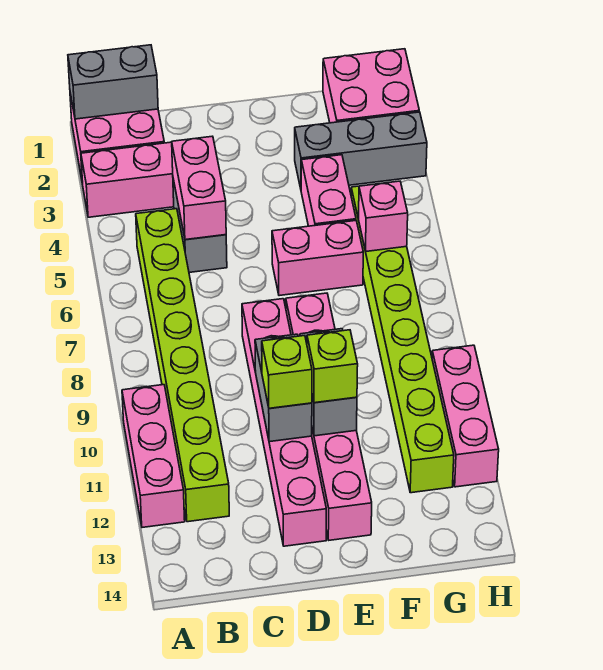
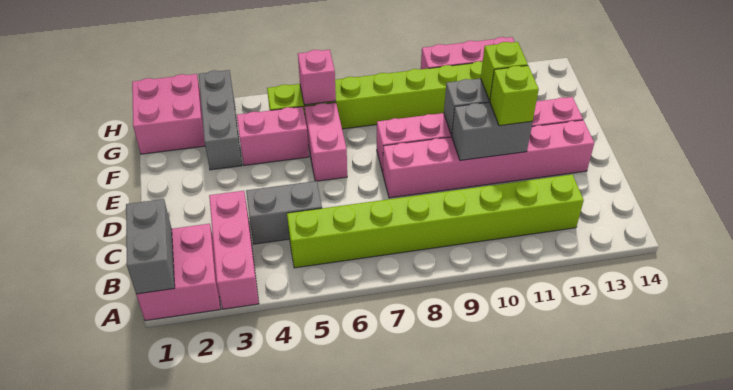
pink 1x3 brick [122,385,185,527] -> none
pink 1x2 brick [172,136,226,240] -> none

